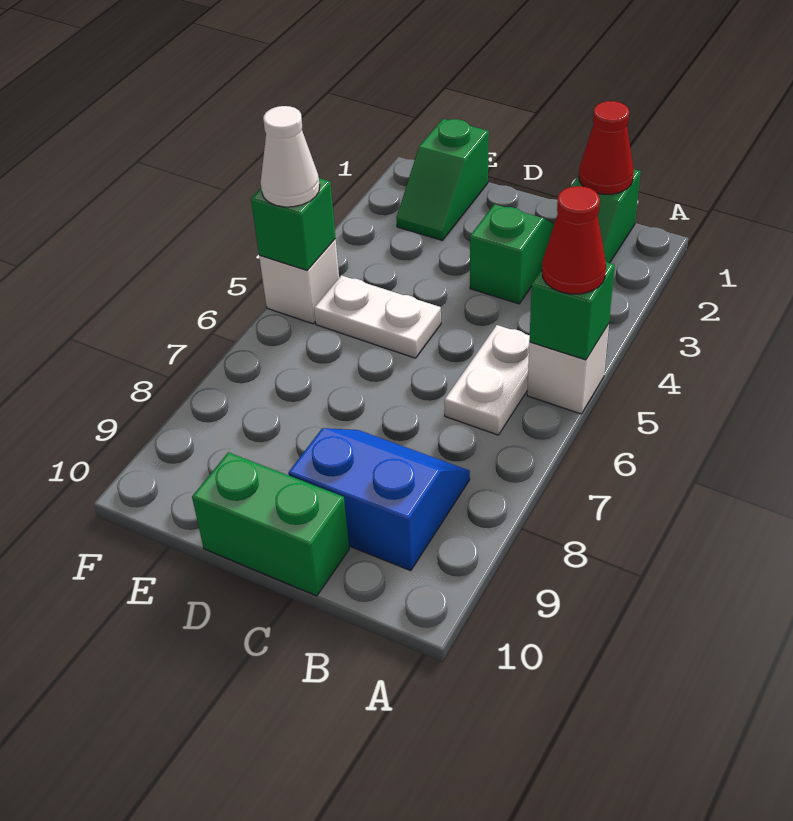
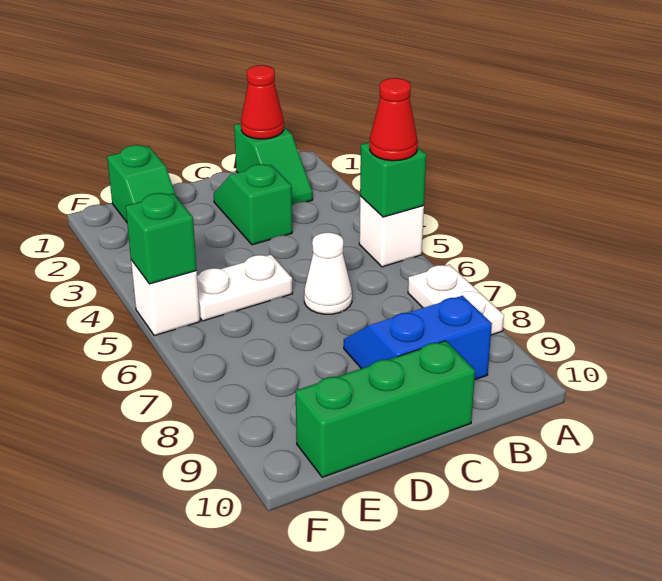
white 1x2 plate [444,325,530,435] -> white 1x2 plate moved to [408,264,504,335]
green 1x2 brick [192,452,349,596] -> green 1x3 brick [296,341,475,477]
white 1x1 cone [261,106,320,207] -> white 1x1 cone moved to [304,232,352,314]

